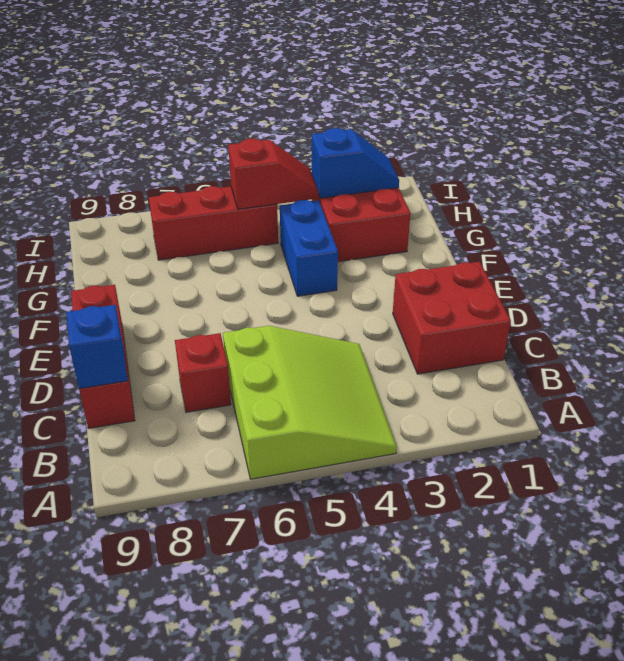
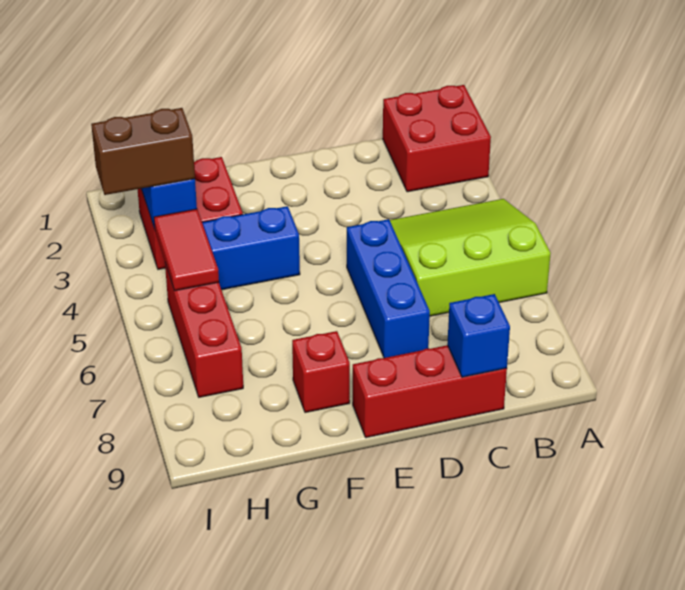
red 2x2 brick [393,262,511,374] -> red 2x2 brick moved to [383,85,491,192]
red 1x1 brick [175,333,231,412] -> red 1x1 brick moved to [292,331,350,413]
none -> blue 1x3 brick [347,219,430,358]
none -> brown 1x2 brick [91,108,195,195]
red 1x2 slope [228,139,318,209] -> red 1x2 tile [154,209,219,291]

